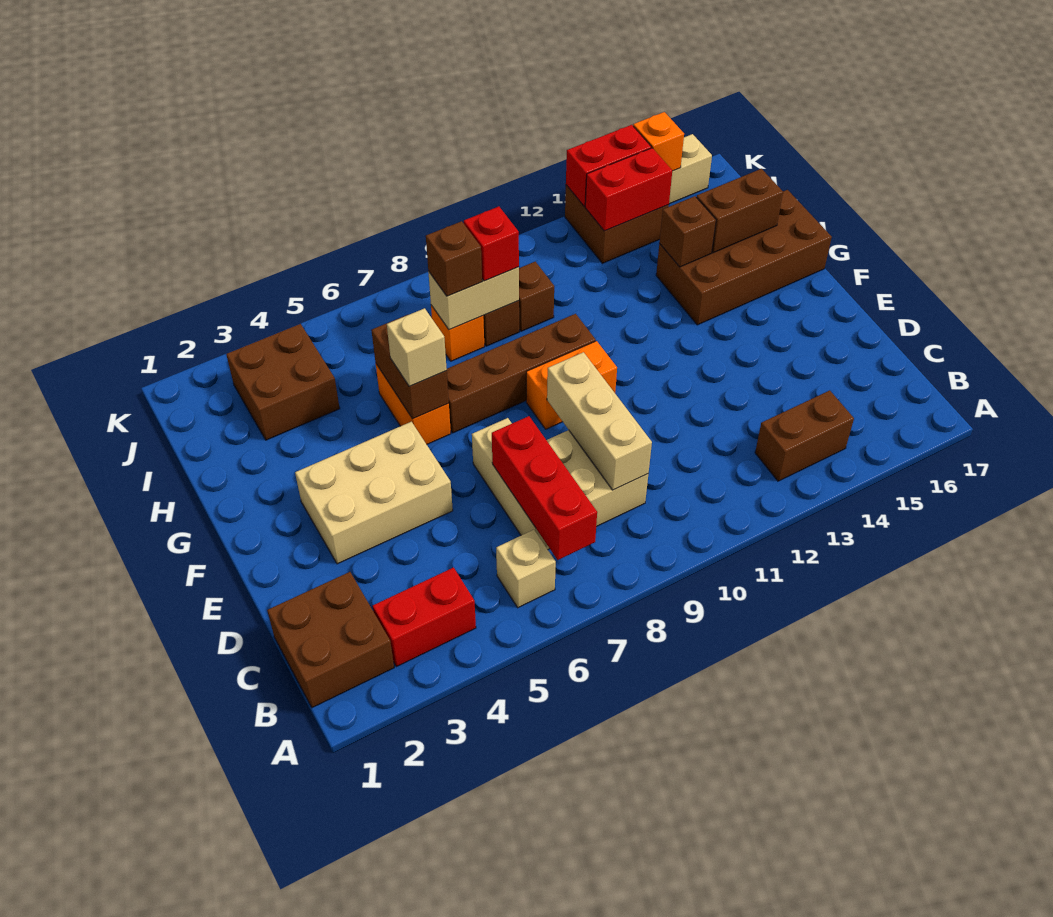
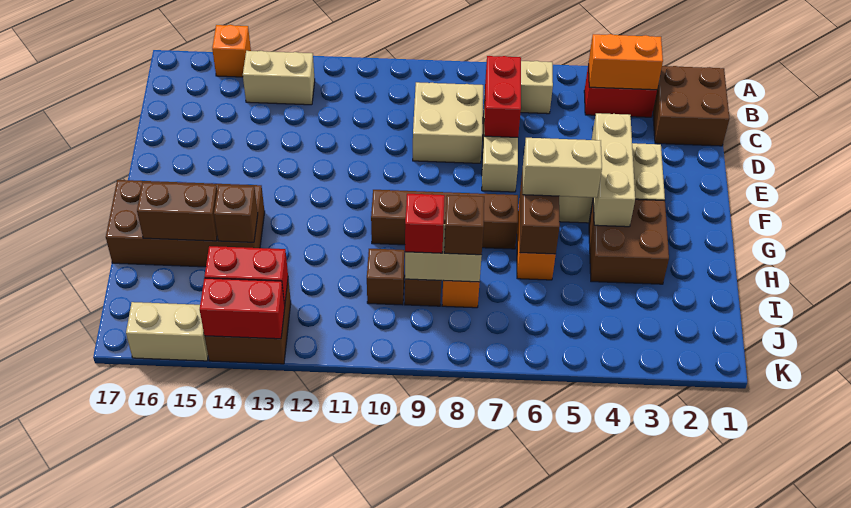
red 1x3 brick [492,416,597,560] -> red 1x2 brick [484,56,521,137]
brown 1x2 brick [755,390,854,481] -> tan 1x2 brick [243,51,315,105]
tan 1x3 brick [547,352,652,490] -> tan 1x3 brick moved to [592,113,635,227]
orange 1x2 brick [526,341,617,429] -> orange 1x2 brick moved to [588,34,663,90]
tan 1x1 brick [387,308,447,386] -> tan 1x2 brick [523,138,602,198]
brown 2x2 brick [226,324,340,440] -> brown 2x2 brick moved to [589,199,669,284]
orange 1x1 brick [633,112,684,171] -> orange 1x1 brick moved to [212,25,251,77]

